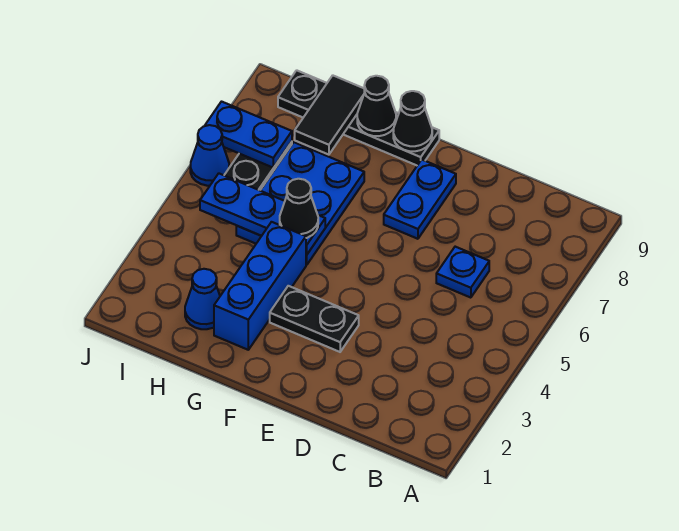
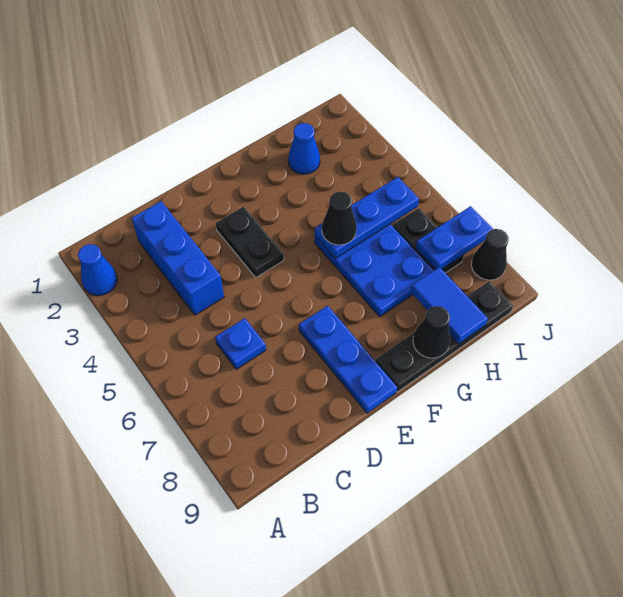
black 1x2 plate [270,286,359,352] -> black 1x2 plate turned to [216,207,284,277]
blue 1x2 plate [384,160,456,239] -> blue 1x3 plate [299,306,397,413]
black 1x1 cone [393,91,432,151] -> black 1x1 cone moved to [471,229,509,280]
blue 1x3 brick [214,222,306,350] -> blue 1x3 brick moved to [132,201,224,315]
black 1x2 tile [295,75,365,155] -> blue 1x2 tile [411,267,488,344]
blue 1x1 cone [190,125,229,186] -> blue 1x1 cone moved to [78,244,117,296]

